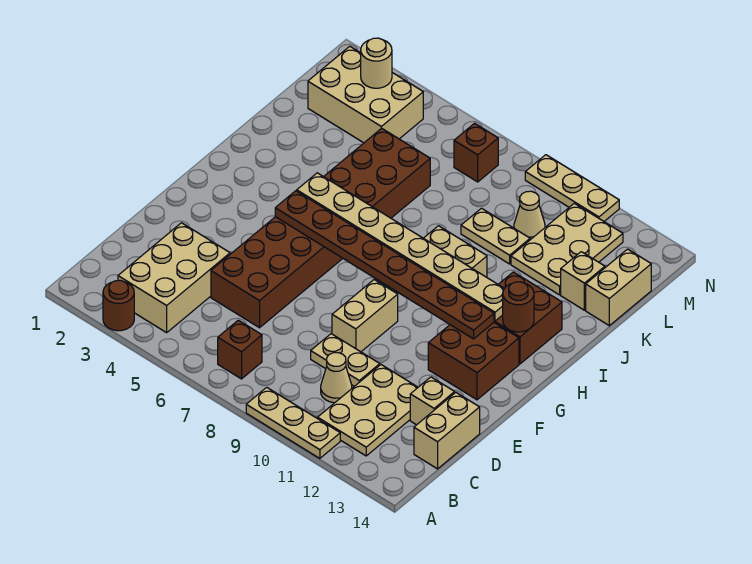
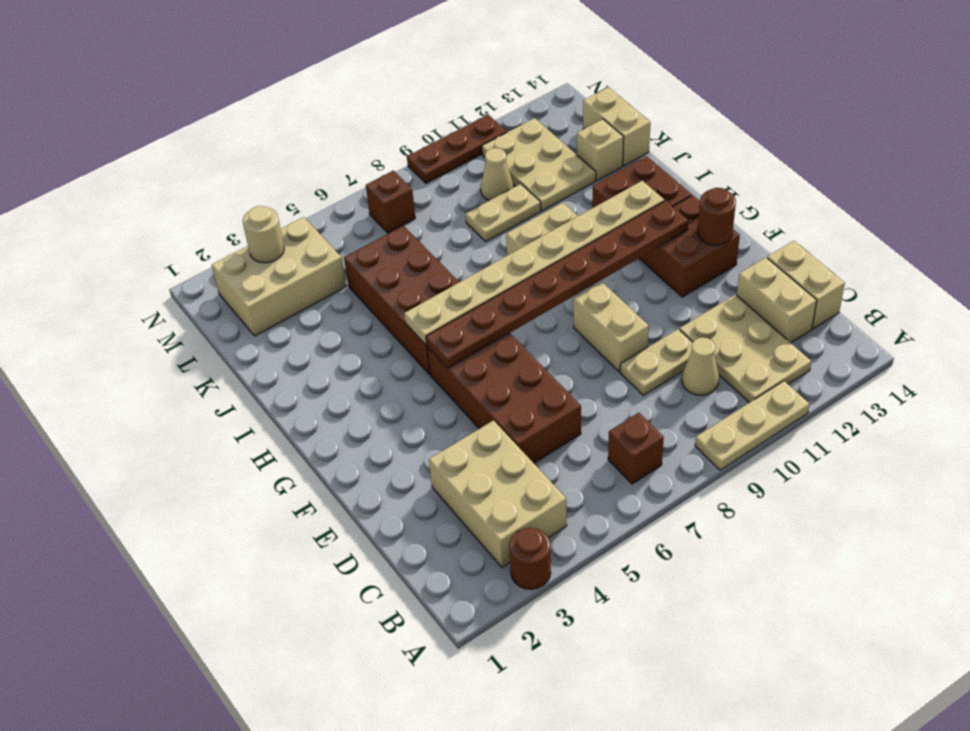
tan 1x1 brick [410,377,455,425] -> tan 1x2 brick [737,258,817,343]
brown 1x1 round brick [503,282,534,332] -> brown 1x1 round brick moved to [697,188,736,245]
tan 1x3 plate [525,155,619,221] -> brown 1x3 plate [407,115,507,183]

